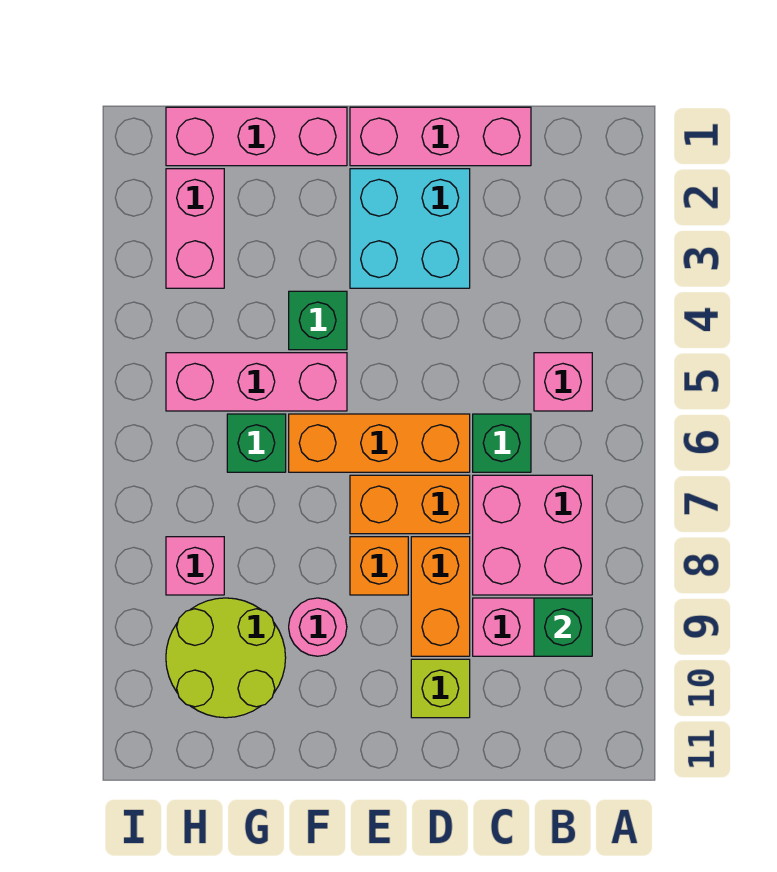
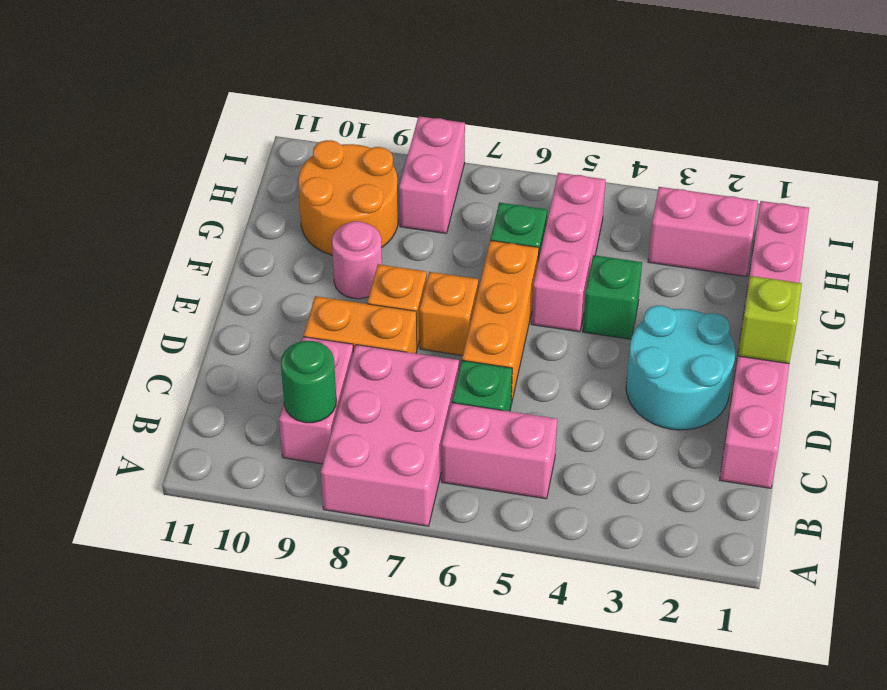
pink 1x1 brick [534,353,592,411] -> pink 1x2 brick [442,403,557,499]
pink 2x2 brick [473,475,592,595] -> pink 2x3 brick [321,345,459,526]
green 1x1 brick [534,598,592,656] -> green 1x1 round brick [281,341,336,423]
cyan 2x2 brick [350,169,470,288] -> cyan 2x2 round brick [626,306,735,430]
orange 1x2 brick [350,475,470,534] -> orange 1x1 brick [419,272,478,356]
lime 1x1 brick [411,659,470,718] -> lime 1x1 brick moved to [738,276,802,364]
lime 2x2 round brick [166,598,286,718] -> orange 2x2 round brick [298,140,398,255]
pink 1x1 brick [166,537,224,595] -> pink 1x2 brick [399,116,465,233]

